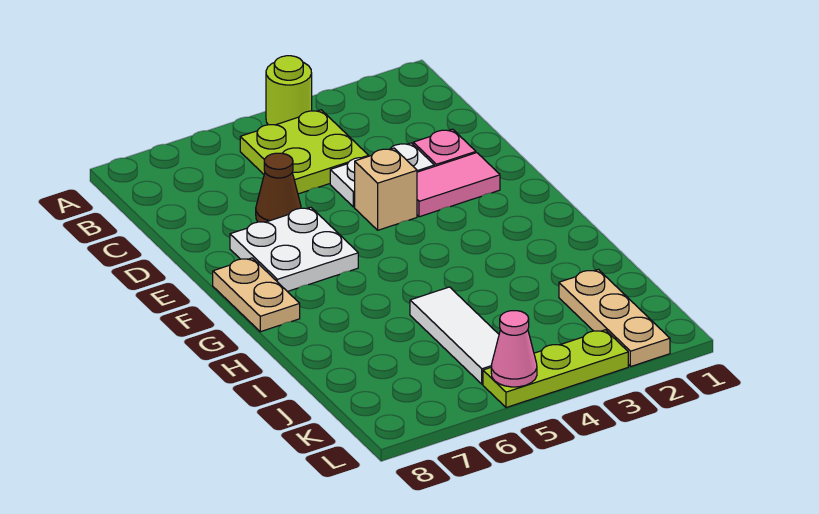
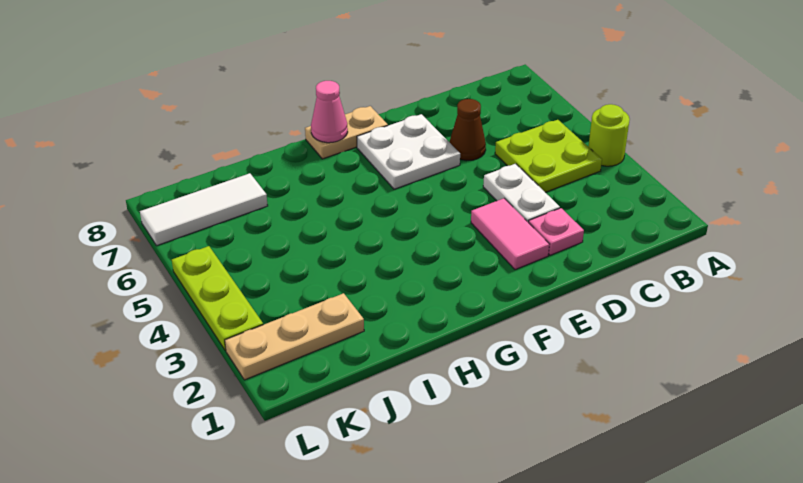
tan 1x1 brick [355,148,417,230] -> none
white 1x3 tile [410,287,499,384] -> white 1x3 tile moved to [140,173,268,246]
pink 1x1 cone [491,311,537,387] -> pink 1x1 cone moved to [311,81,348,143]

